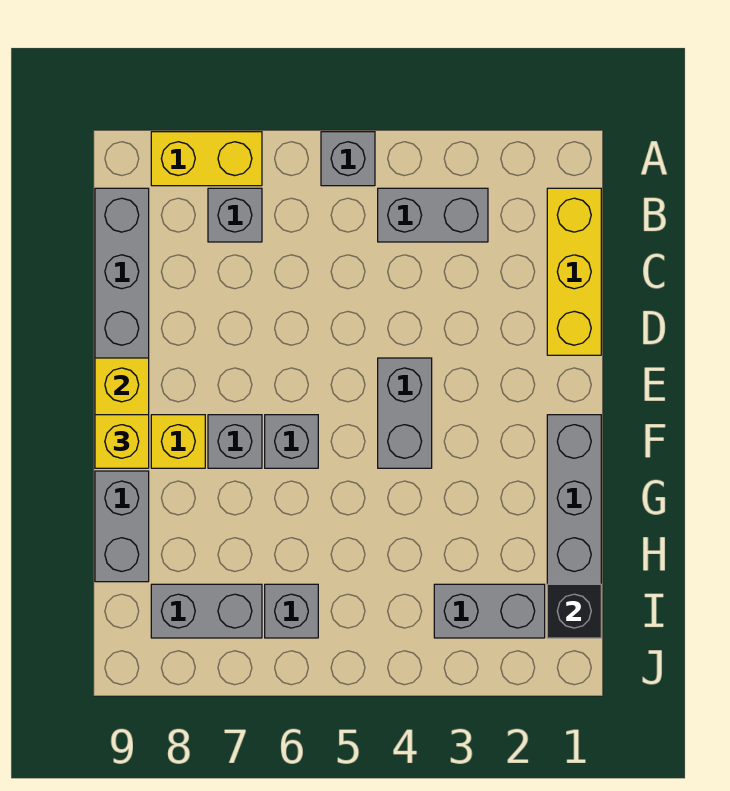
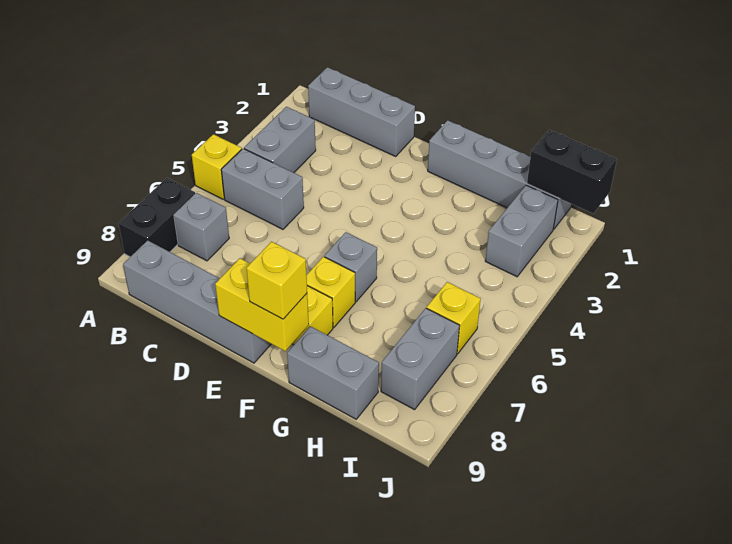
grey 1x1 brick [321,132,375,186] -> yellow 1x1 brick [192,134,242,199]
yellow 1x2 brick [151,132,262,186] -> black 1x2 brick [118,178,196,257]
yellow 1x3 brick [547,188,601,355] -> grey 1x3 brick [308,67,415,156]
grey 1x2 brick [378,358,432,468] -> grey 1x2 brick moved to [221,149,304,229]
grey 1x1 brick [208,415,262,468] -> yellow 1x1 brick [306,257,355,327]
black 1x1 brick [547,584,601,638] -> black 1x2 brick [527,130,617,213]
grey 1x1 brick [265,584,318,638] -> yellow 1x1 brick [427,282,481,354]

